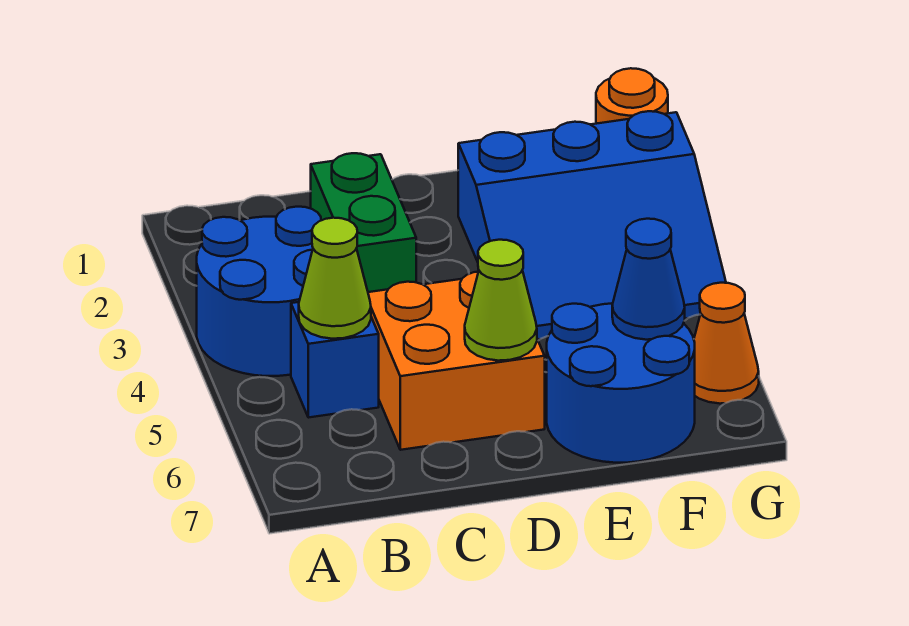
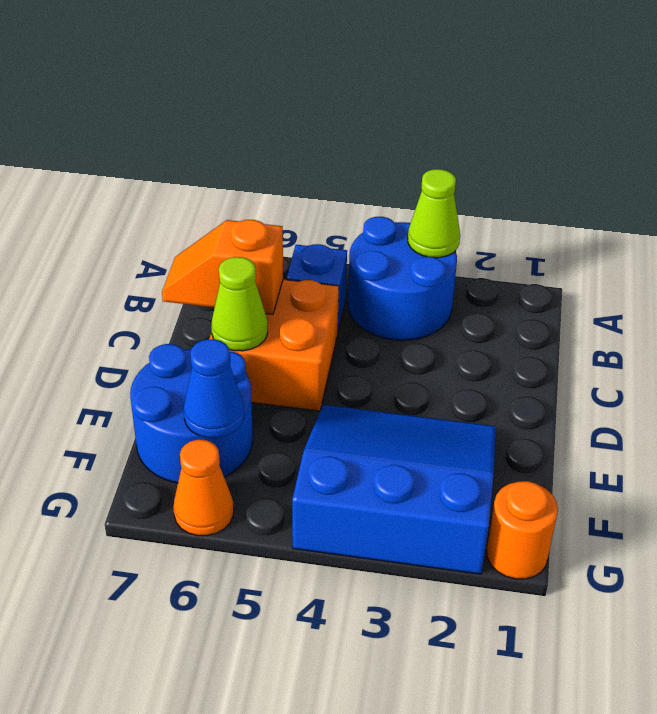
lime 1x1 cone [299,218,371,339] -> lime 1x1 cone moved to [408,169,460,258]
green 1x2 brick [311,153,416,292] -> none
none -> orange 1x2 slope [162,220,283,314]
blue 3x3 slope [458,111,726,340] -> blue 3x3 slope turned to [292,405,496,574]

